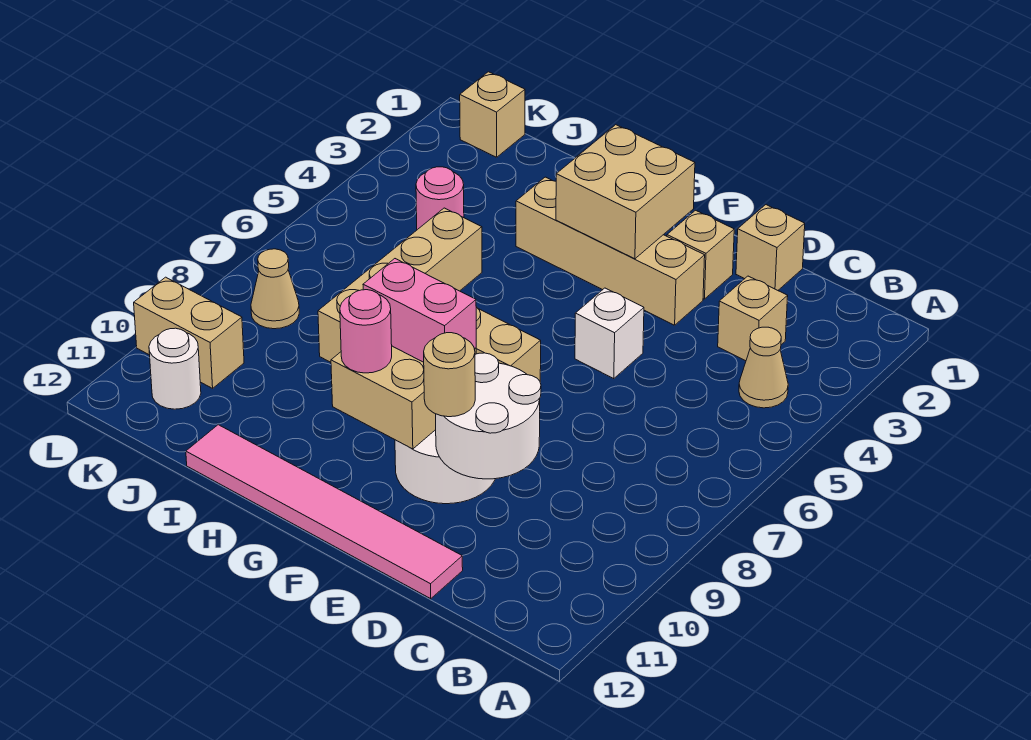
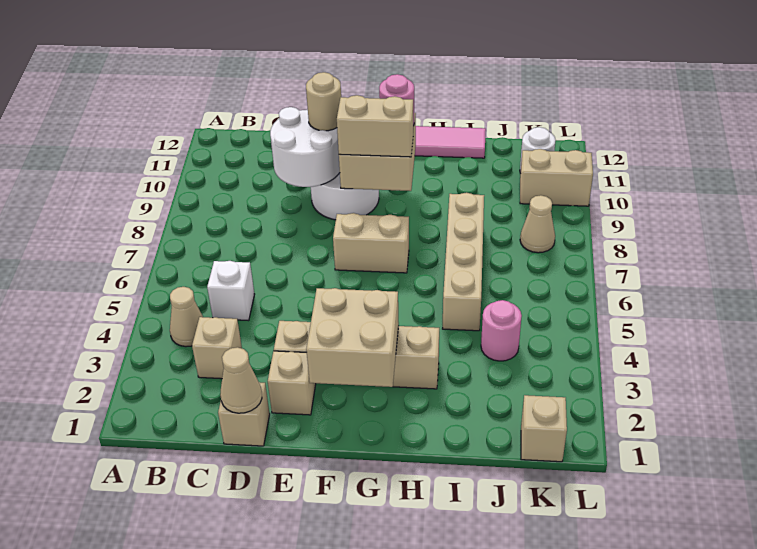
none -> tan 1x1 cone [220,347,262,413]
white 1x1 brick [575,288,644,379] -> white 1x1 brick moved to [207,261,255,321]
pink 1x2 brick [363,259,476,362] -> tan 1x2 brick [337,95,413,157]

